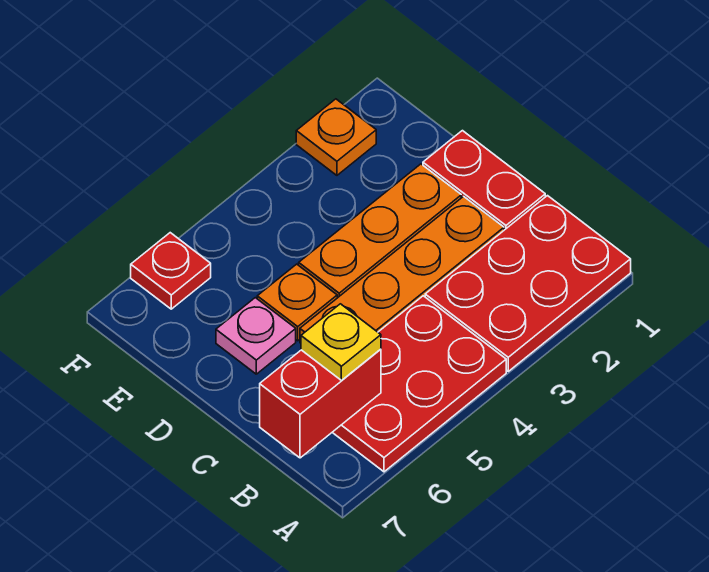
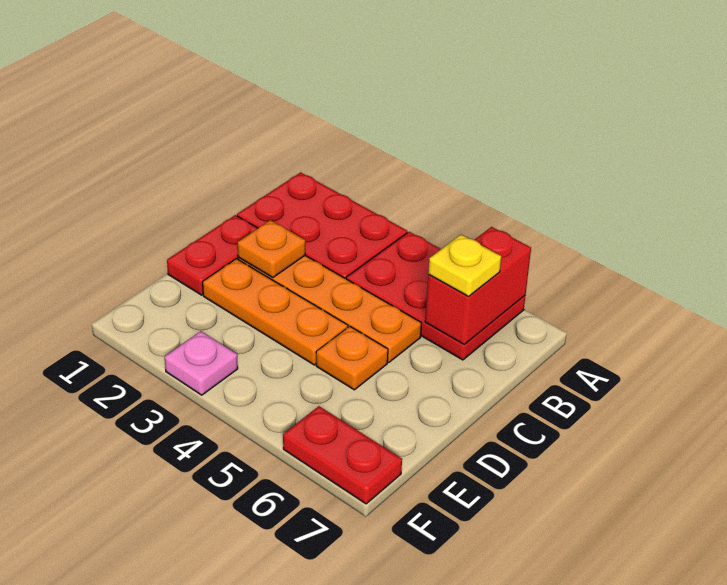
red 1x2 brick [260,349,381,458] -> red 1x2 brick turned to [425,227,531,345]
pink 1x1 plate [216,298,296,374] -> pink 1x1 plate moved to [165,331,238,395]
orange 1x1 plate [296,99,376,175] -> orange 1x1 plate moved to [238,220,305,278]
red 1x1 plate [131,233,211,309] -> red 1x2 plate [283,406,402,504]

